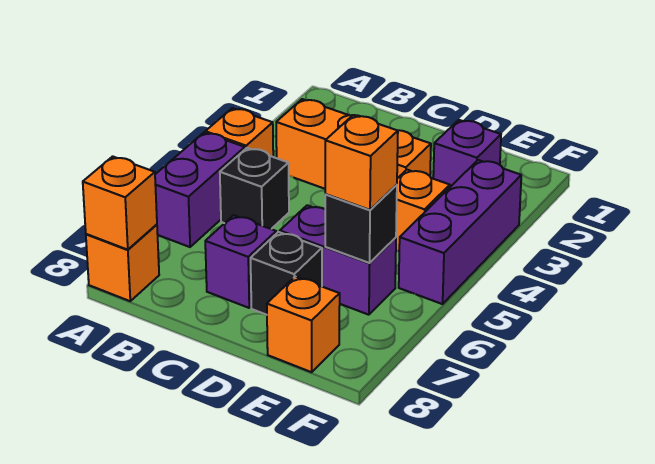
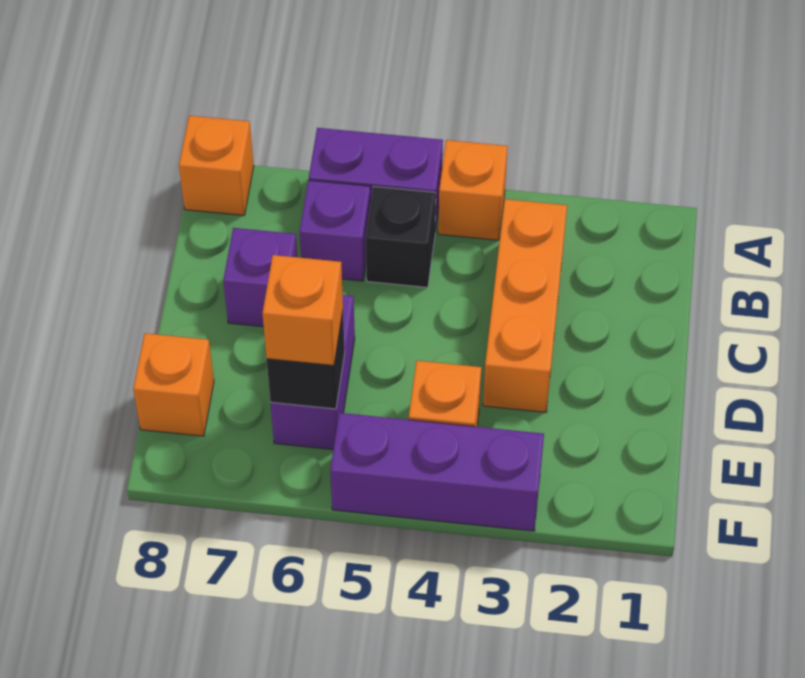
orange 1x1 brick [83,156,157,250] -> none
black 1x1 brick [251,232,322,315] -> none
purple 1x1 brick [433,120,501,187] -> purple 1x1 brick moved to [300,180,371,281]

